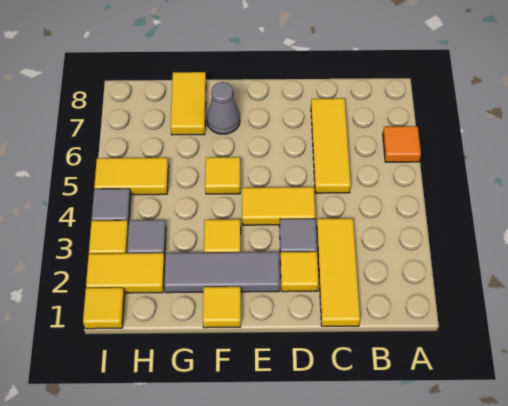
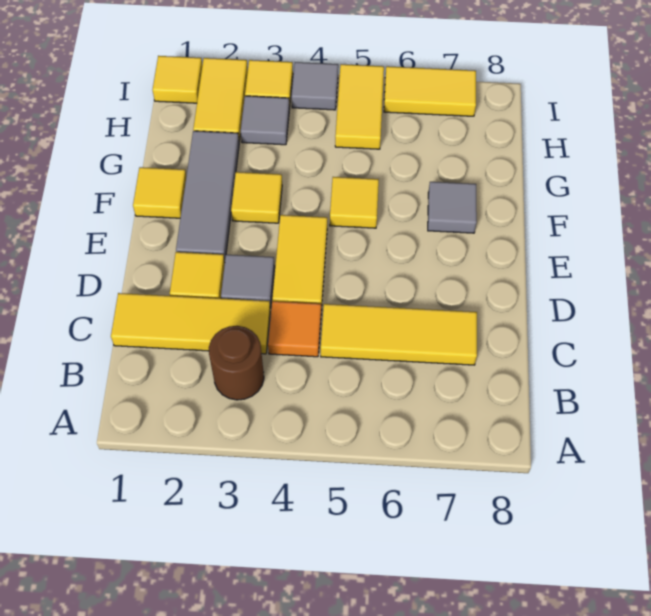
orange 1x1 tile [383,126,421,162] -> orange 1x1 tile moved to [268,301,321,357]
none -> brown 1x1 round brick [209,326,264,400]
grey 1x1 cone [207,82,240,134] -> grey 1x1 tile [428,182,477,233]
yellow 1x2 tile [171,72,206,135] -> yellow 1x2 tile moved to [384,66,476,116]

